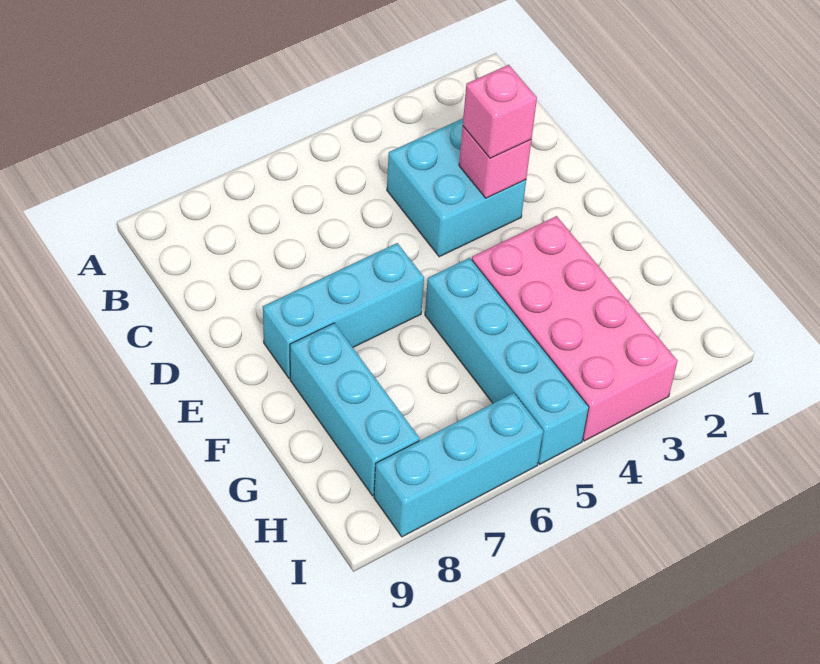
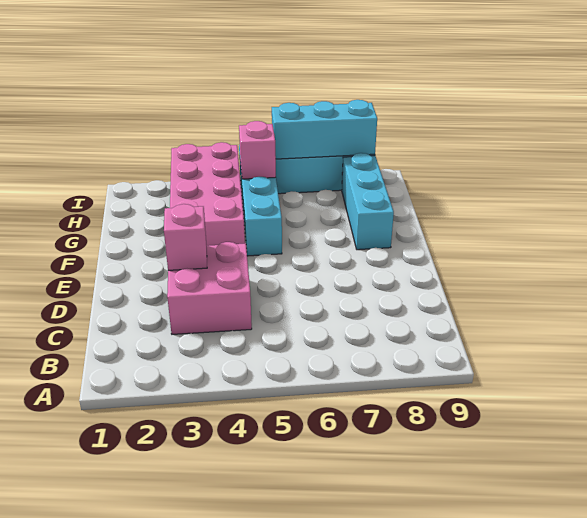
cyan 2x2 brick [387,119,526,257] -> pink 2x2 brick [167,242,252,334]
pink 1x1 brick [463,65,537,158] -> pink 1x1 brick moved to [239,121,276,179]
cyan 1x3 brick [263,243,424,379] -> cyan 1x3 brick moved to [272,100,377,159]

